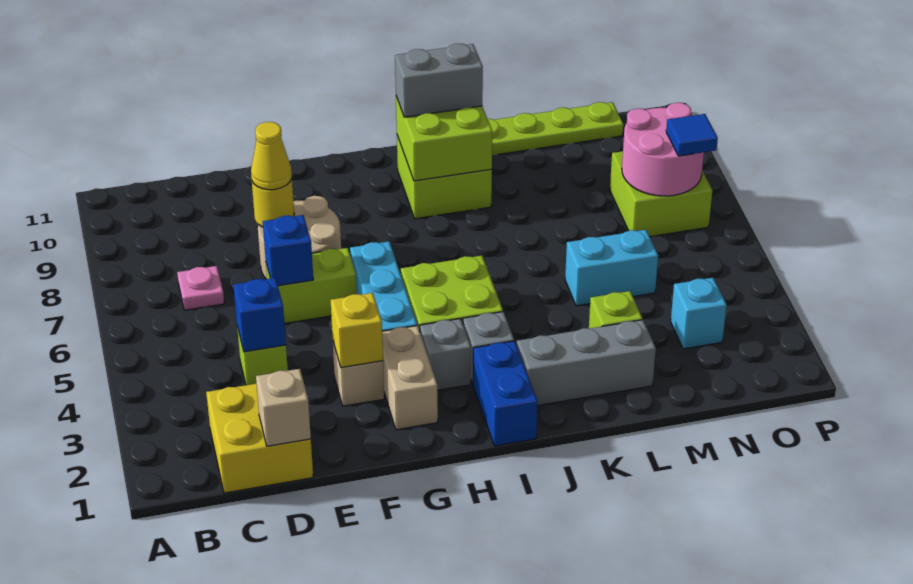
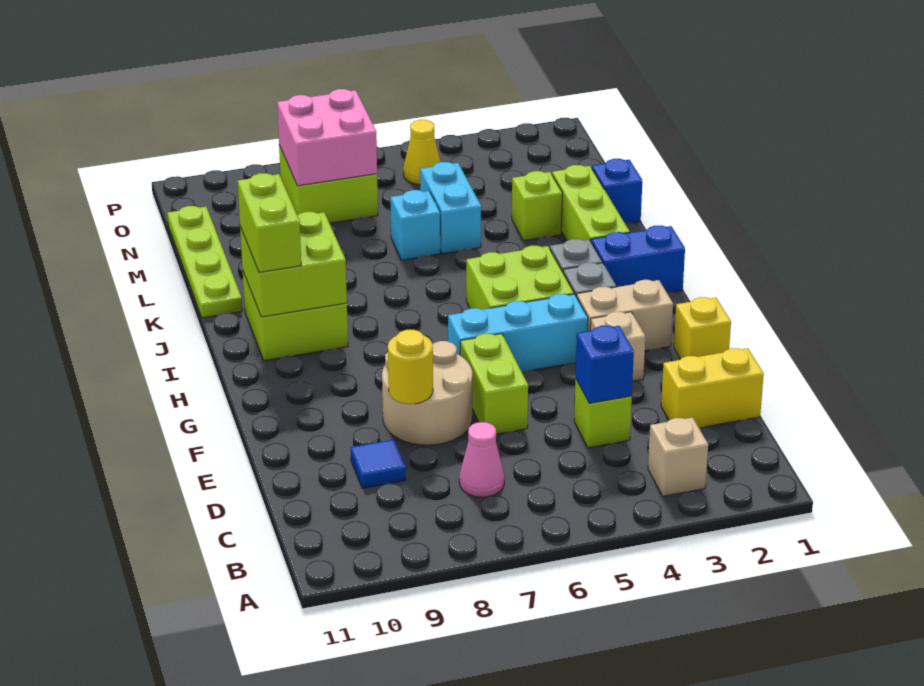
yellow 2x2 brick [206,384,313,493] -> yellow 1x2 brick [661,348,764,428]
pink 1x1 plate [177,266,224,310] -> pink 1x1 cone [459,422,505,497]
tan 1x1 brick [256,369,311,446] -> tan 1x1 brick moved to [648,417,708,496]
blue 1x1 brick [263,215,313,286] -> blue 1x1 brick moved to [592,159,642,223]
yellow 1x1 cone [251,122,292,190] -> yellow 1x1 cone moved to [403,120,441,185]
yellow 1x1 brick [331,293,383,368] -> yellow 1x1 brick moved to [674,297,731,359]
grey 1x2 brick [395,44,483,117] -> lime 1x2 brick [238,173,301,272]
grey 1x3 brick [517,320,656,406] -> lime 1x3 brick [552,165,630,241]
cyan 1x1 brick [671,278,727,349] -> cyan 1x1 brick moved to [390,190,440,260]
pink 2x2 round brick [622,103,704,196] -> pink 2x2 brick [277,89,377,186]
blue 1x1 tile [666,114,718,156] -> blue 1x1 tile moved to [351,439,406,488]

